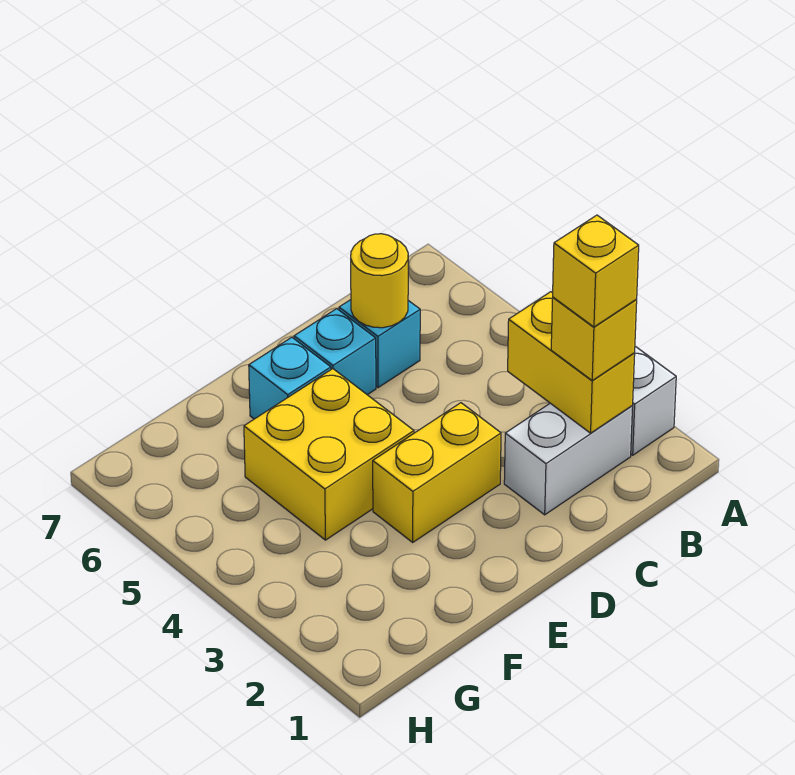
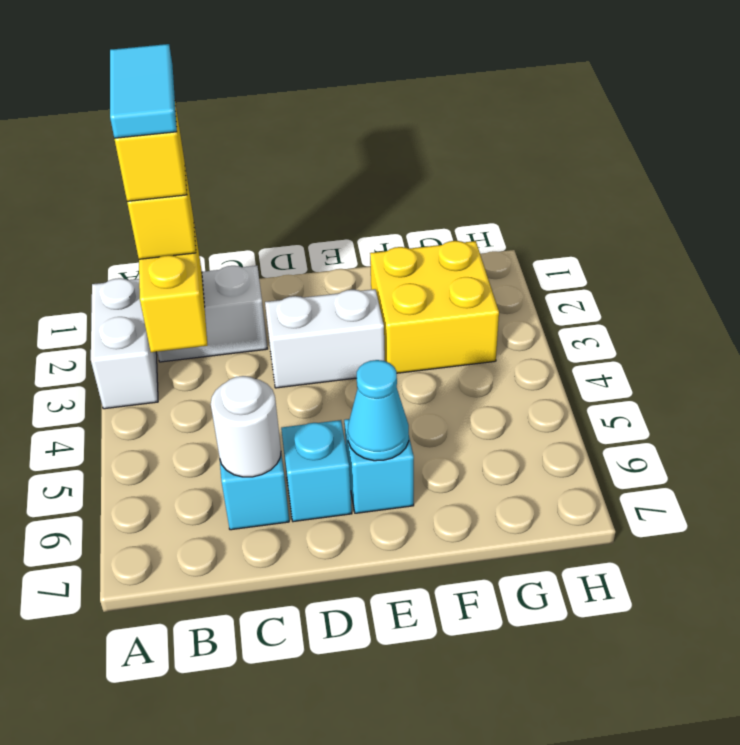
none -> cyan 1x2 tile [110,44,177,138]
yellow 1x1 round brick [351,234,408,328] -> white 1x1 round brick [211,376,281,477]
yellow 1x2 brick [373,403,501,542] -> white 1x2 brick [265,289,385,388]
yellow 2x2 brick [244,369,414,540] -> yellow 2x2 brick moved to [370,241,499,373]
none -> cyan 1x1 cone [348,360,409,461]

